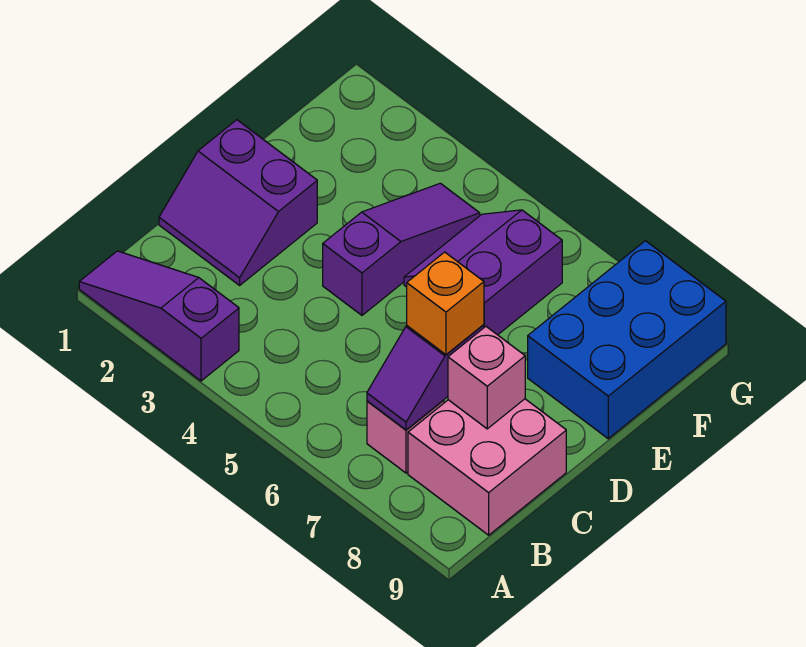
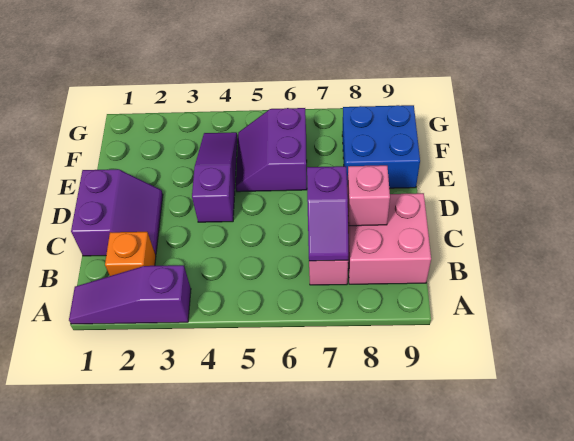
purple 2x2 slope [159,120,317,285] -> purple 2x2 slope turned to [71,169,163,256]
orange 1x1 brick [407,252,484,355] -> orange 1x1 brick moved to [105,232,156,276]
blue 2x3 brick [528,241,726,439] -> blue 2x2 brick [342,105,420,188]

